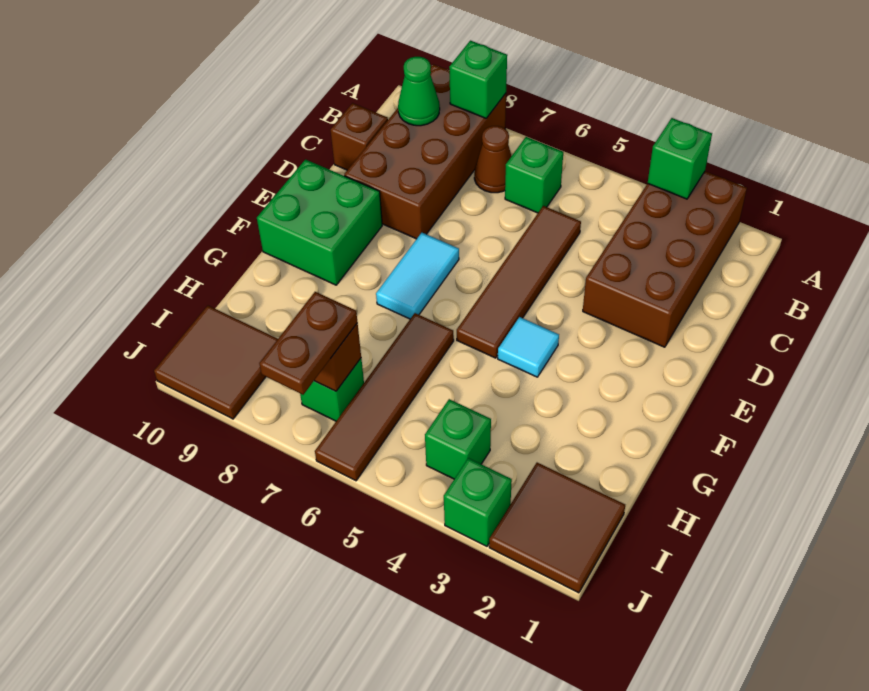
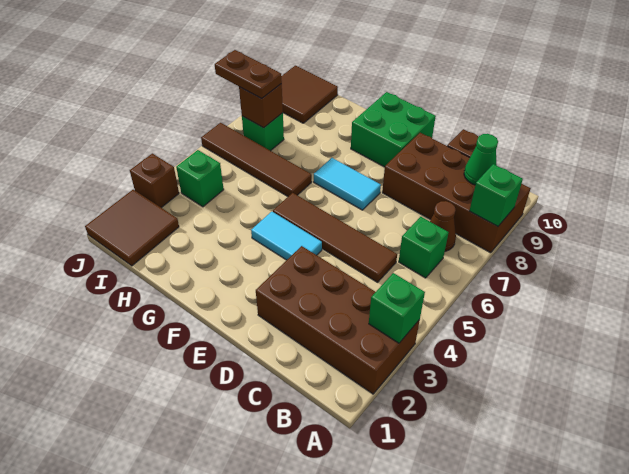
cyan 1x1 tile [498,317,559,377] -> cyan 1x2 tile [251,212,322,260]
green 1x1 brick [444,458,512,546] -> brown 1x1 brick [130,154,179,208]

